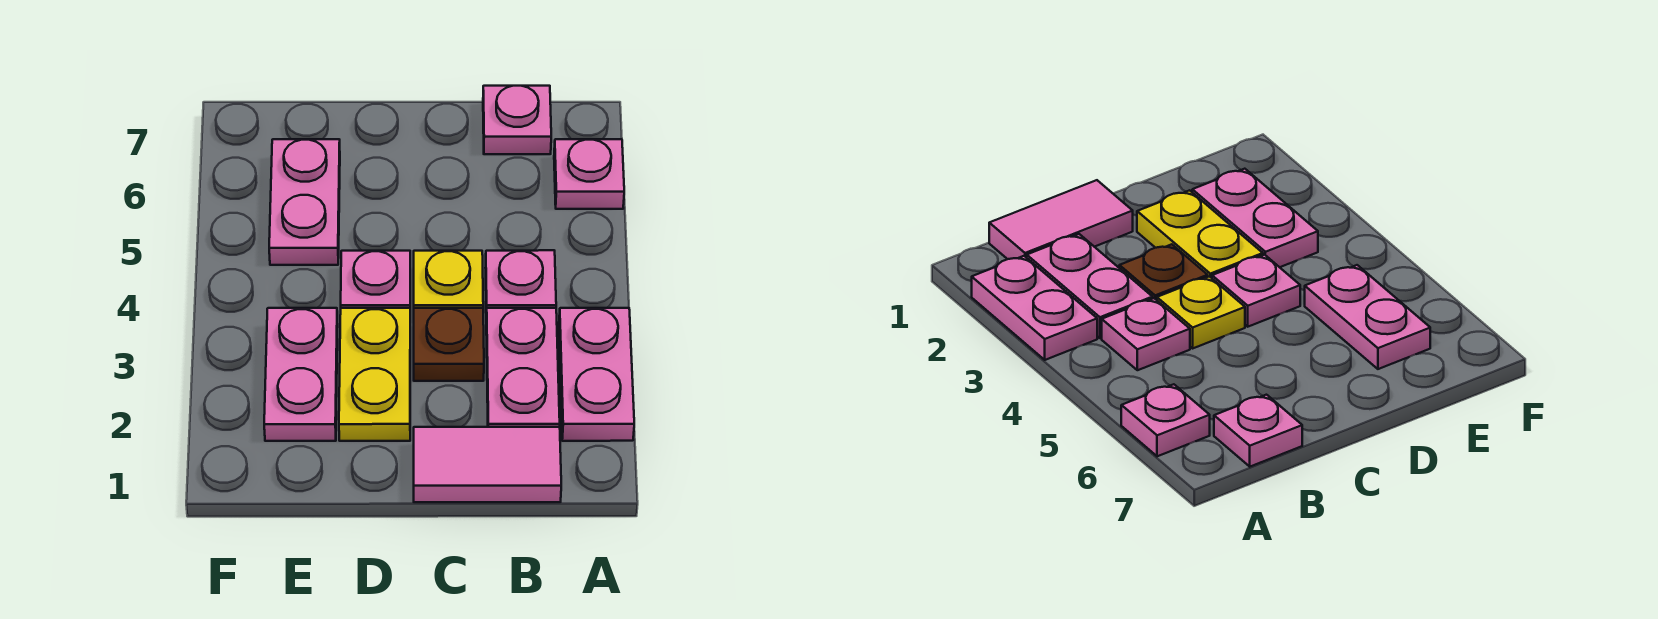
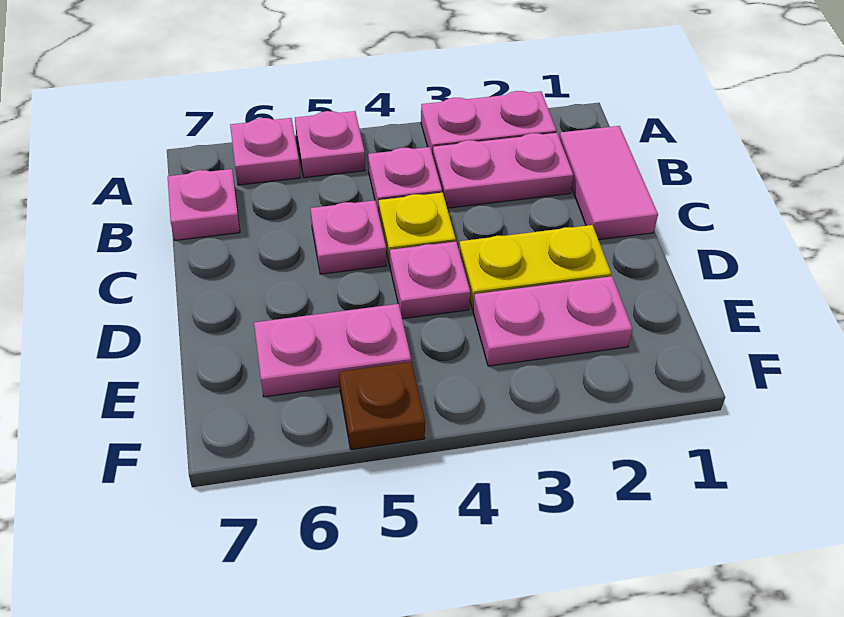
none -> pink 1x1 plate [295,111,365,178]
brown 1x1 plate [414,308,484,381] -> brown 1x1 plate moved to [339,362,425,450]
none -> pink 1x1 plate [311,200,386,274]

